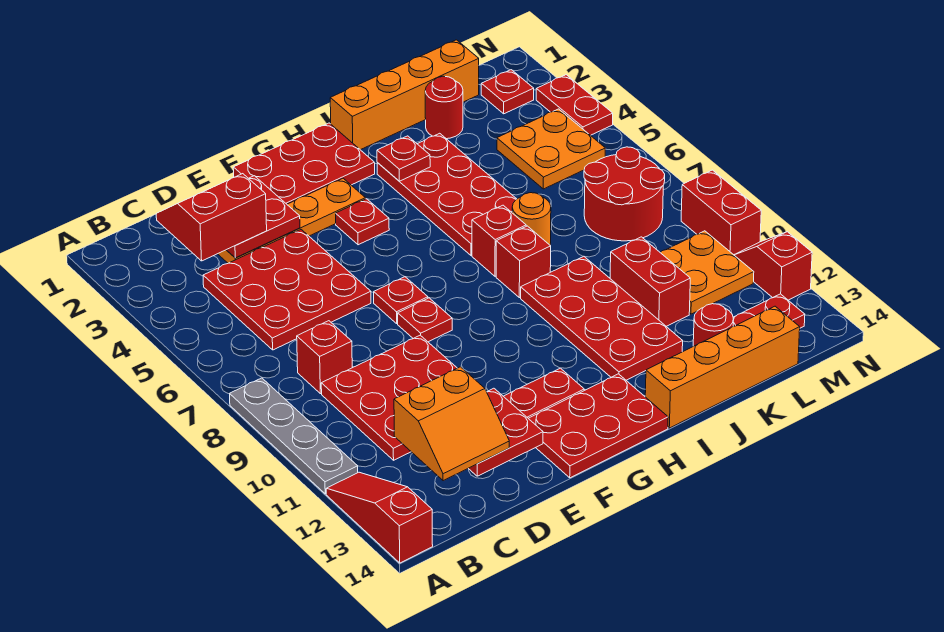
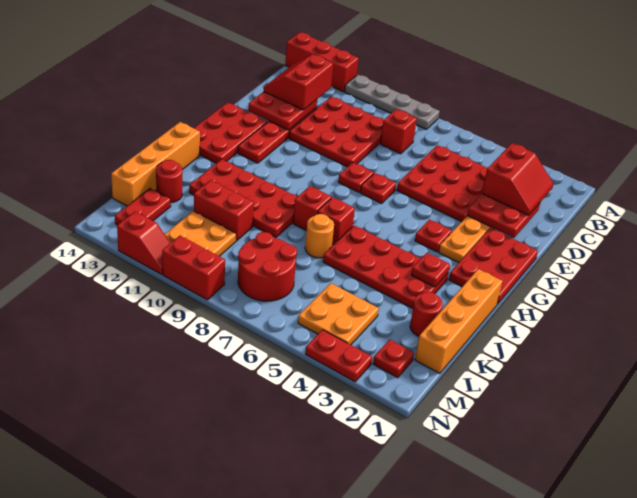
red 1x3 slope [326,472,433,563] -> red 1x3 brick [285,32,359,92]
orange 2x2 slope [394,367,509,481] -> red 2x2 slope [264,54,333,110]

